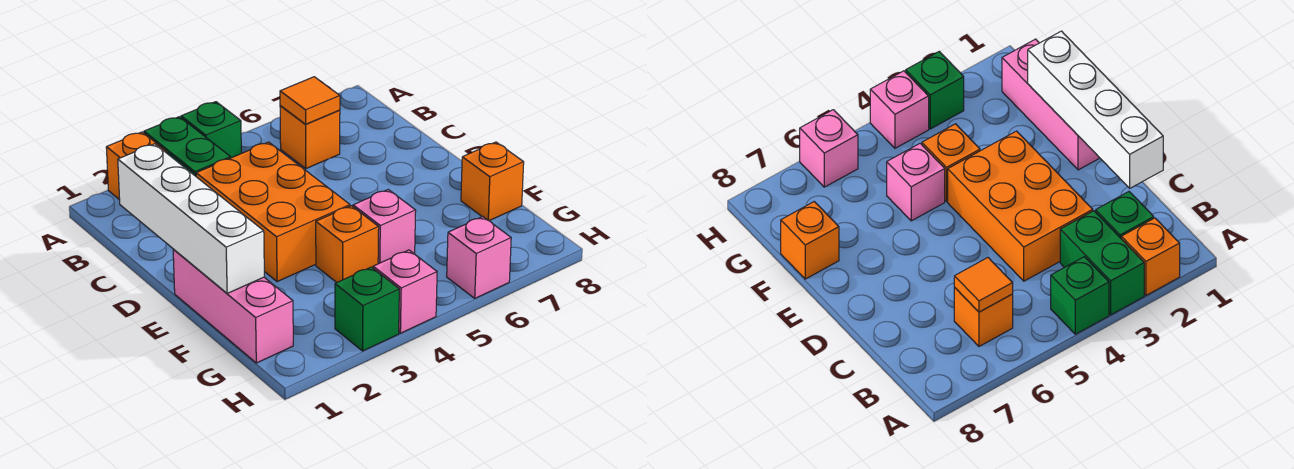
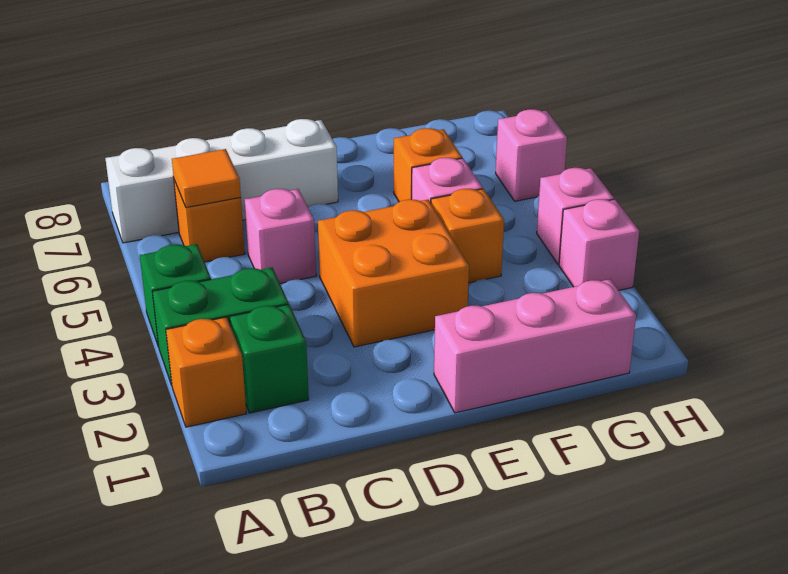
white 1x4 brick [118,144,264,293] -> white 1x4 brick moved to [105,119,338,243]
orange 2x3 brick [196,142,350,282] -> orange 2x2 brick [318,199,469,347]
none -> pink 1x1 brick [244,189,316,283]
orange 1x1 brick [461,142,524,221] -> orange 1x1 brick moved to [394,128,462,202]
green 1x1 brick [335,267,399,351] -> pink 1x1 brick [559,199,639,290]

